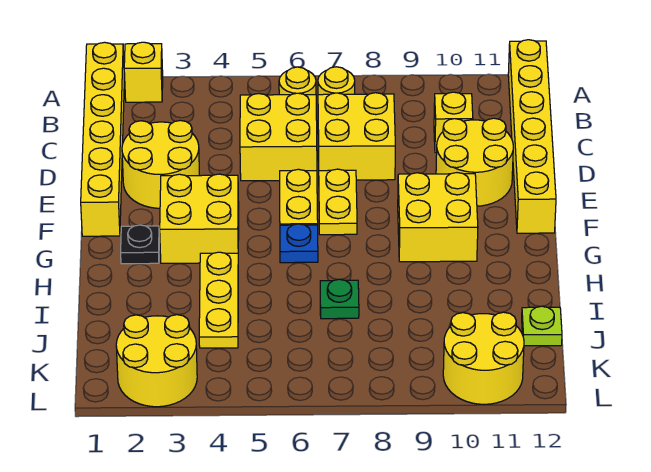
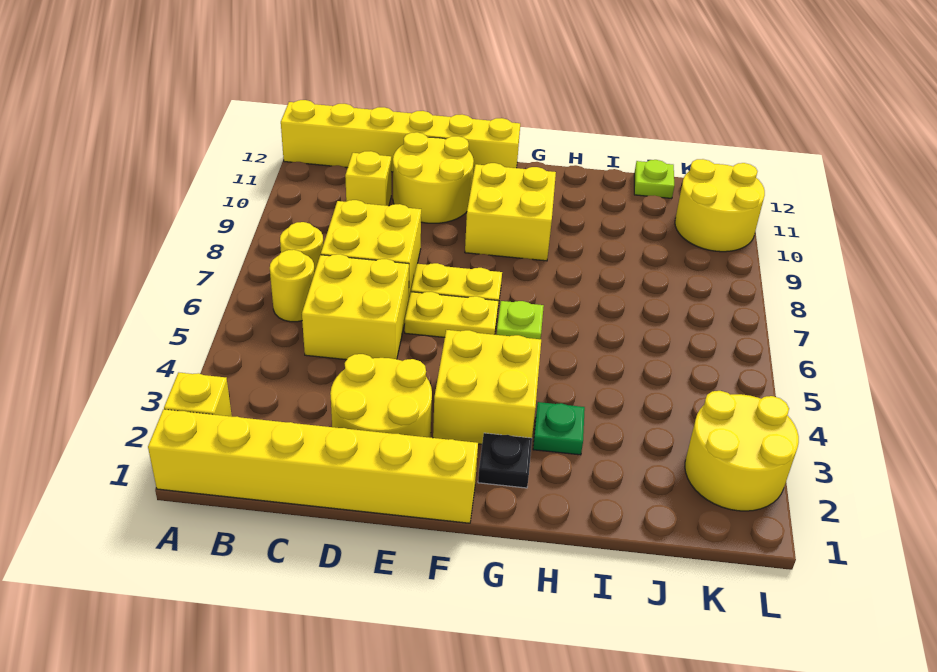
blue 1x1 plate [280,224,318,263] -> lime 1x1 plate [497,301,544,339]
yellow 1x3 plate [199,252,238,348] -> none
green 1x1 plate [320,279,359,319] -> green 1x1 plate moved to [533,402,585,455]

